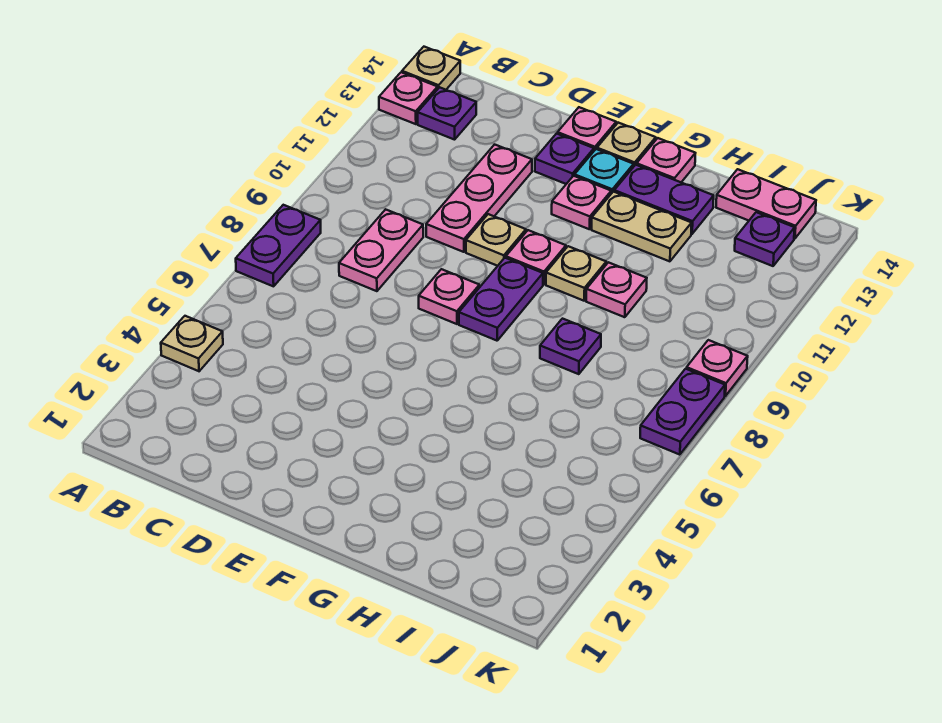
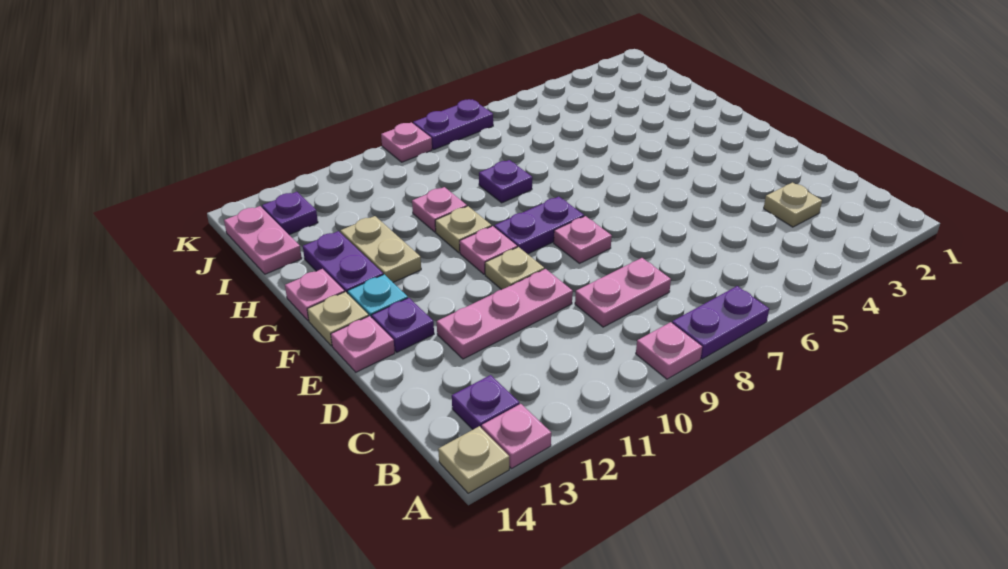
tan 1x1 plate [161,316,223,371] -> tan 1x1 plate moved to [764,183,822,227]
pink 1x1 plate [552,176,611,229] -> pink 1x1 plate moved to [636,322,702,379]

